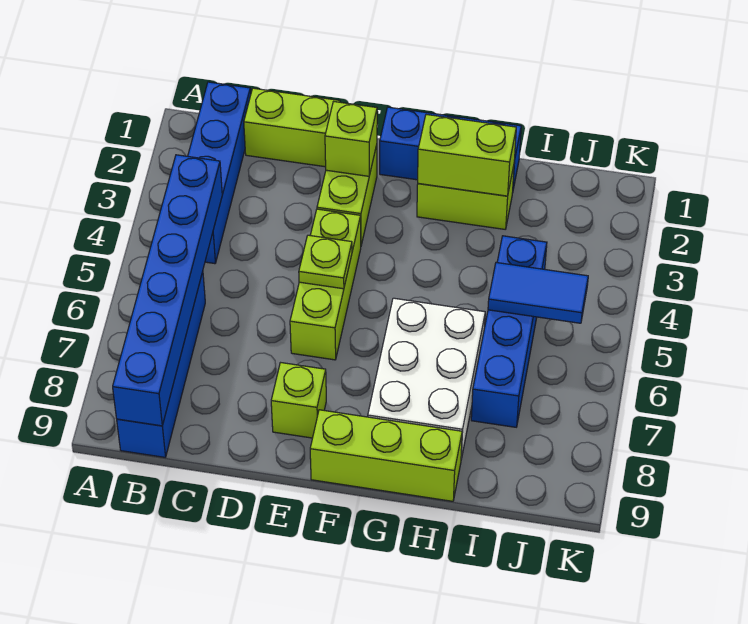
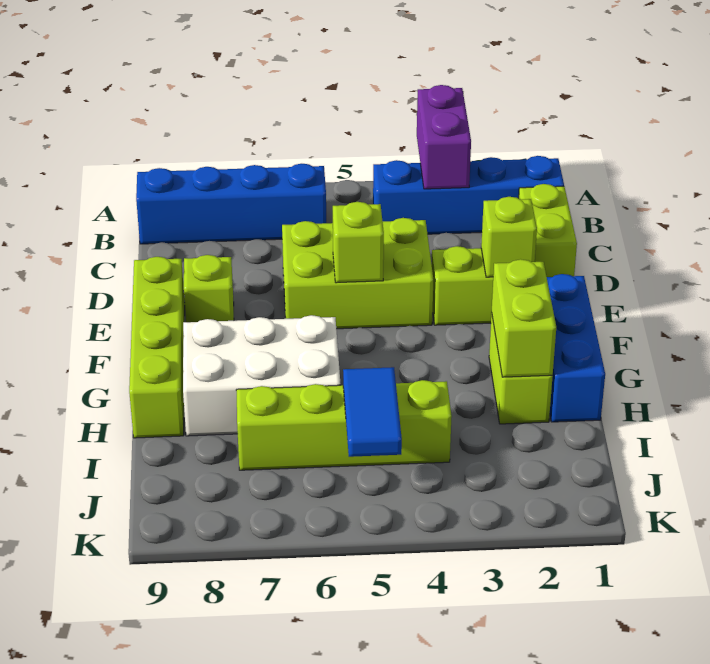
none -> purple 1x2 brick [417,85,471,189]
blue 1x6 brick [113,155,222,426] -> none
lime 1x3 brick [290,209,361,360] -> lime 2x3 brick [282,218,433,329]
lime 1x1 plate [299,235,352,289] -> lime 1x1 brick [333,202,384,283]
lime 1x3 brick [310,410,462,501] -> lime 1x4 brick [129,257,185,438]
blue 1x4 brick [471,236,547,427] -> lime 1x4 brick [236,380,452,470]

